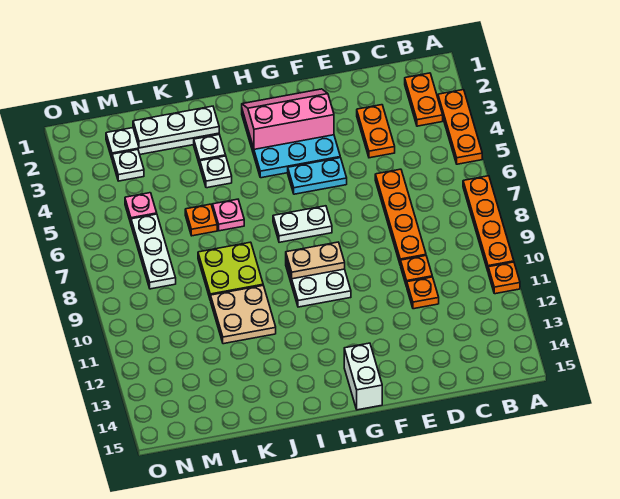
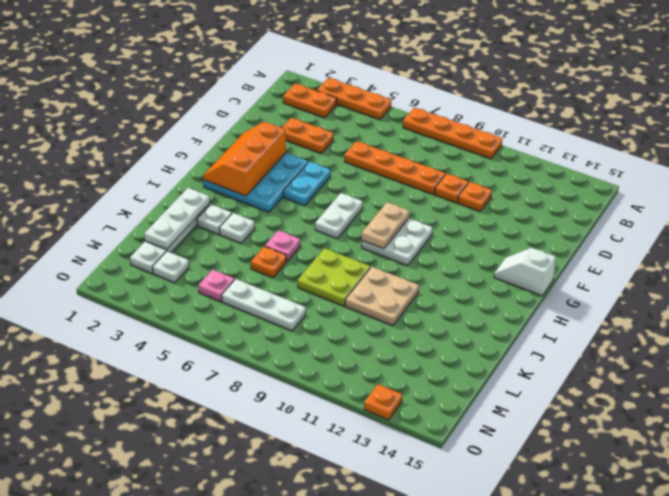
orange 1x1 plate [488,262,520,294] -> orange 1x1 plate moved to [364,384,402,420]
pink 2x3 slope [242,89,334,149] -> orange 2x3 slope [203,122,286,196]
white 1x2 brick [344,343,382,410] -> white 1x2 slope [494,248,556,296]

